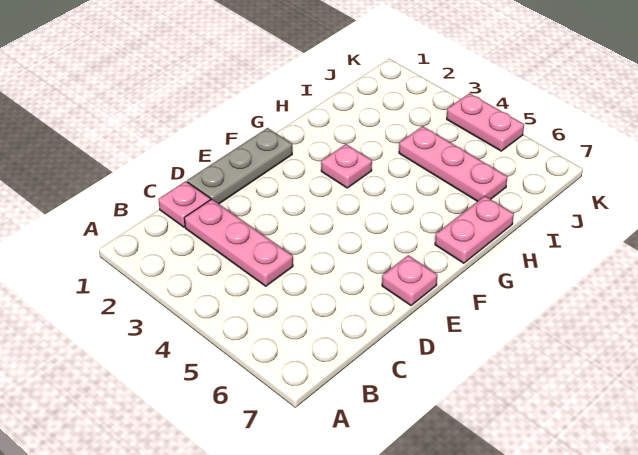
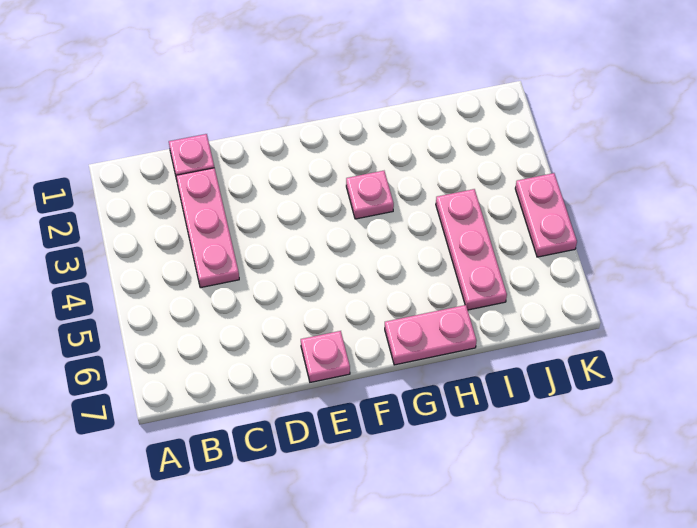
grey 1x3 plate [187,128,292,204] -> none

